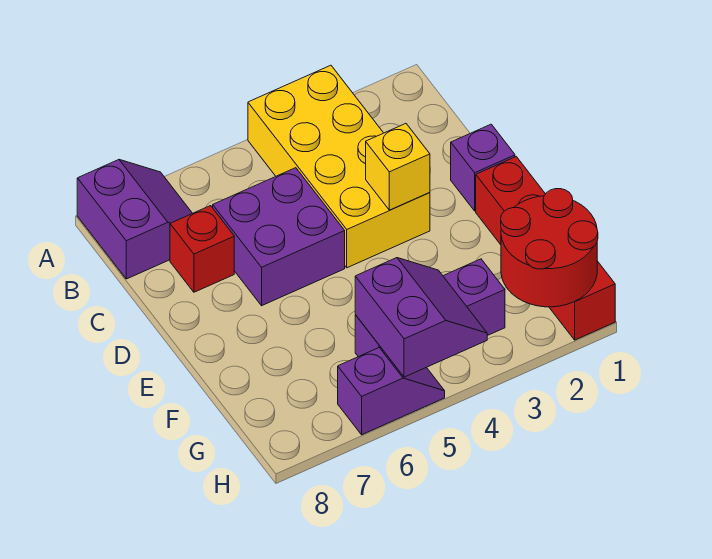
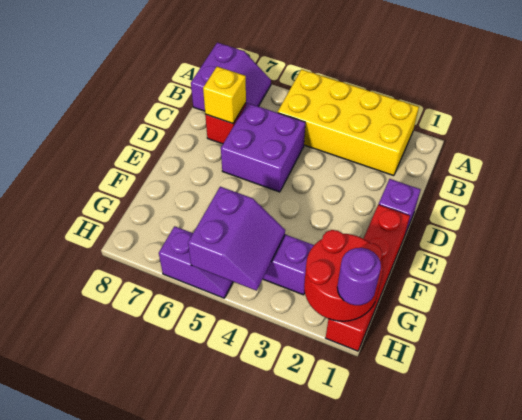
yellow 2x4 brick [248,65,430,268] -> yellow 2x4 brick turned to [278,69,419,176]
yellow 1x1 brick [366,124,430,210] -> yellow 1x1 brick moved to [203,67,246,123]
none -> purple 1x1 round brick [337,248,381,305]

